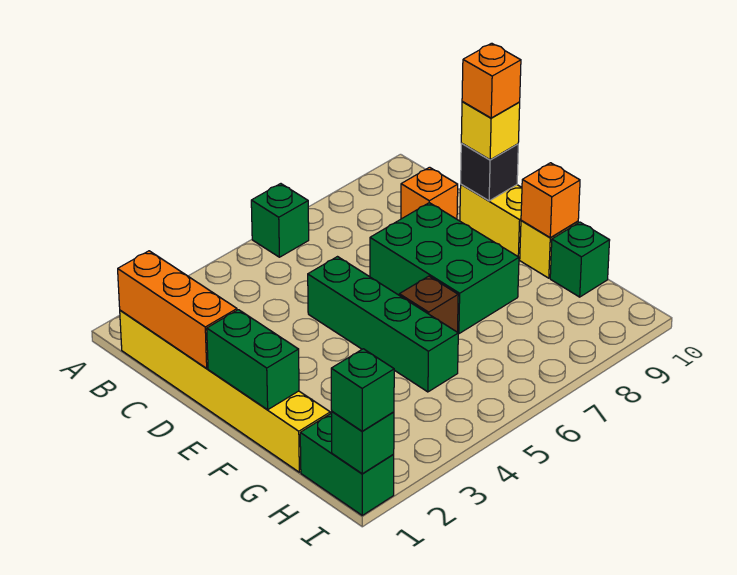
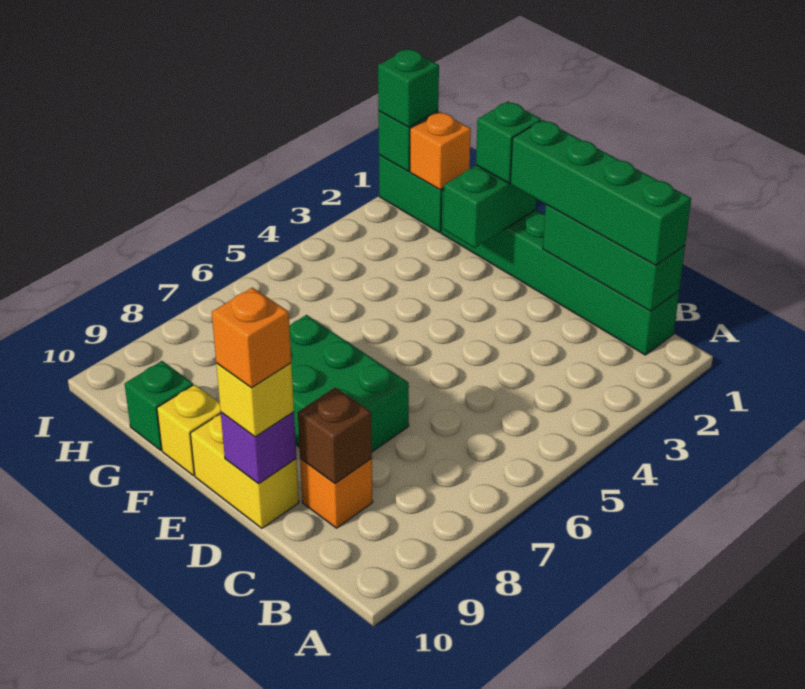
green 1x1 brick [251,184,309,257] -> green 1x1 brick moved to [476,101,541,183]
yellow 1x6 brick [120,310,330,472] -> green 1x6 brick [441,190,679,355]
orange 1x3 brick [118,251,237,369] -> green 1x3 brick [543,204,685,311]
green 1x4 brick [308,257,458,392] -> green 1x4 brick moved to [510,120,691,265]
black 1x1 brick [461,144,518,201] -> purple 1x1 brick [221,412,296,484]
green 1x2 brick [207,310,299,410] -> green 1x2 brick turned to [443,165,536,248]
brown 1x1 brick [399,276,458,332] -> brown 1x1 brick moved to [298,387,372,483]
orange 1x1 brick [521,163,580,238] -> orange 1x1 brick moved to [410,112,471,190]

